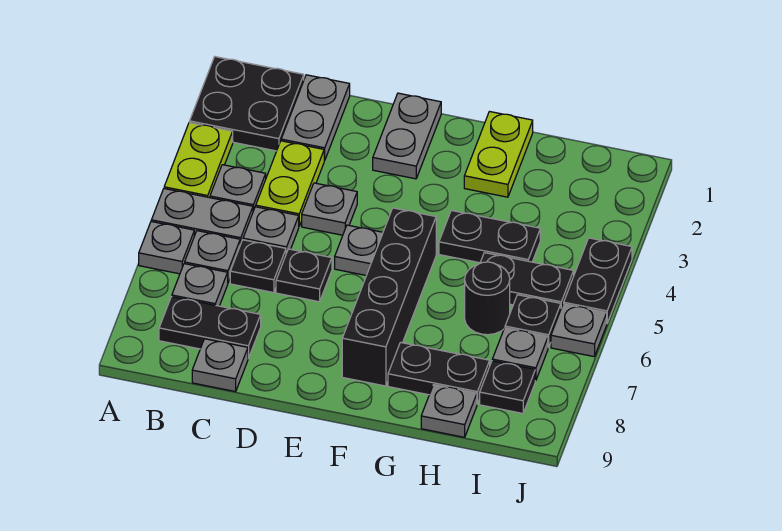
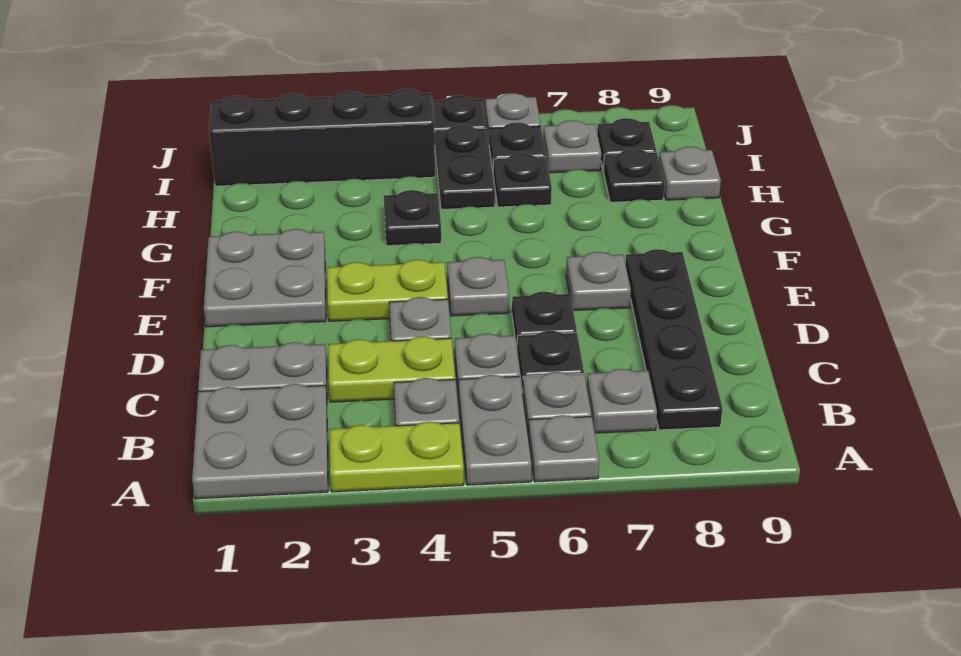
black 2x2 plate [190,57,304,151] -> grey 2x2 plate [192,384,328,499]
black 1x2 plate [159,297,261,358] -> black 1x4 plate [626,249,722,430]
grey 1x1 plate [192,339,248,392] -> grey 1x1 plate moved to [566,252,631,310]
grey 1x2 plate [373,93,441,179] -> grey 2x2 plate [204,229,326,327]
black 1x4 brick [342,208,436,386] -> black 1x4 brick moved to [209,89,435,186]
lime 1x2 plate [464,112,533,197] -> lime 1x2 plate moved to [327,260,448,321]
black 1x2 plate [439,210,540,263] -> black 1x1 plate [384,190,441,246]
black 1x2 plate [388,342,490,404] -> black 1x1 plate [603,149,665,202]
black 1x1 round brick [465,262,510,335] -> black 1x1 plate [493,153,552,207]

